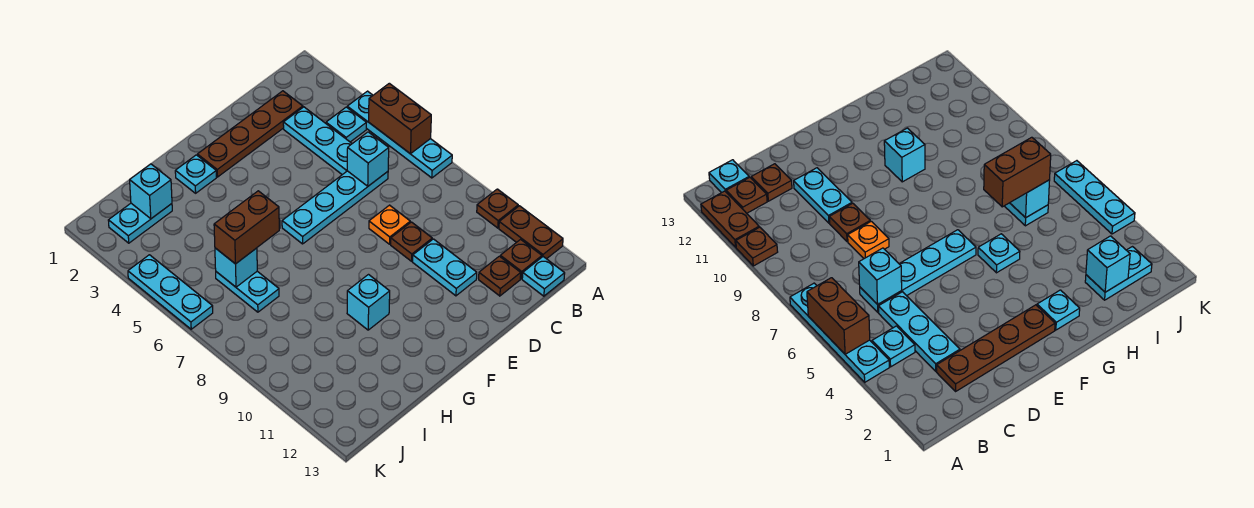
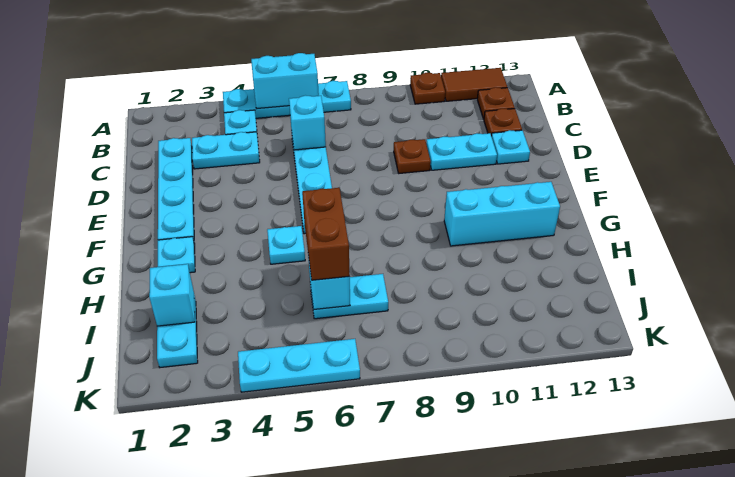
brown 1x2 brick [369,83,431,154] -> cyan 1x2 brick [251,53,319,109]
brown 1x2 plate [499,206,563,259] -> brown 1x2 tile [441,68,507,101]
cyan 1x1 plate [522,257,565,296] -> cyan 1x1 plate moved to [491,130,530,164]
brown 1x4 plate [197,91,303,177] -> cyan 1x4 plate [158,138,194,240]
cyan 1x3 plate [283,107,352,175] -> cyan 1x2 plate [192,132,260,169]
orange 1x1 plate [369,205,410,244] -> none
cyan 1x1 brick [347,275,390,330] -> cyan 1x3 brick [444,182,560,246]

